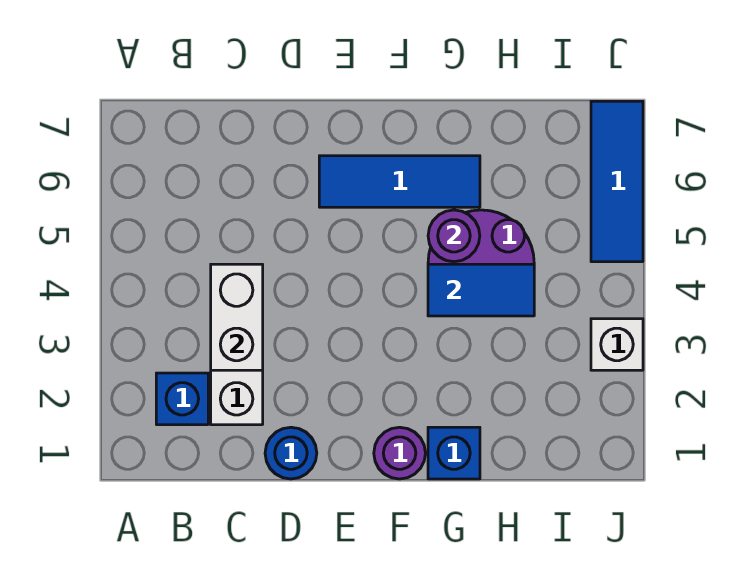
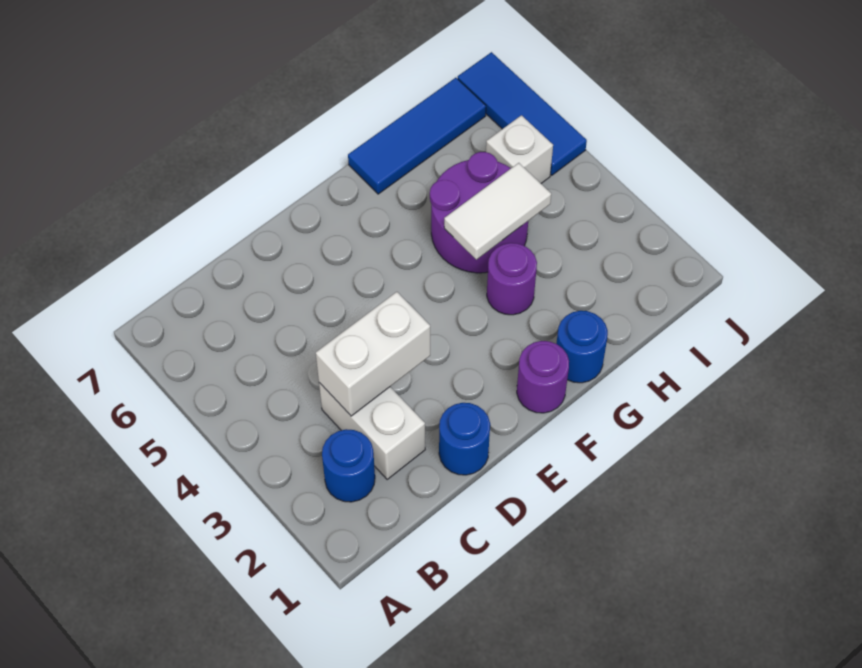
blue 1x1 brick [156,373,208,425] -> blue 1x1 round brick [322,429,375,502]
white 1x2 brick [211,264,263,370] -> white 1x2 brick turned to [316,292,430,416]
blue 1x3 tile [319,156,480,207] -> blue 1x3 tile moved to [348,78,486,194]
blue 1x1 brick [428,427,480,479] -> blue 1x1 round brick [556,311,608,383]
blue 1x2 tile [428,264,534,316] -> white 1x2 tile [444,163,551,260]
purple 1x1 round brick [428,210,480,262] -> purple 1x1 round brick moved to [487,243,537,315]
white 1x1 brick [591,319,643,370] -> white 1x1 brick moved to [486,115,553,183]

